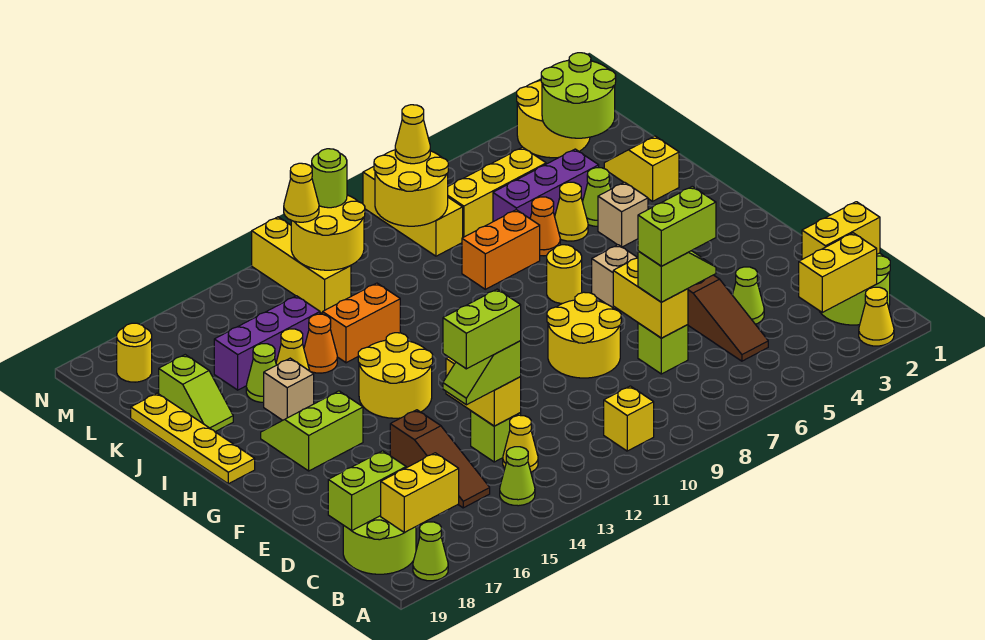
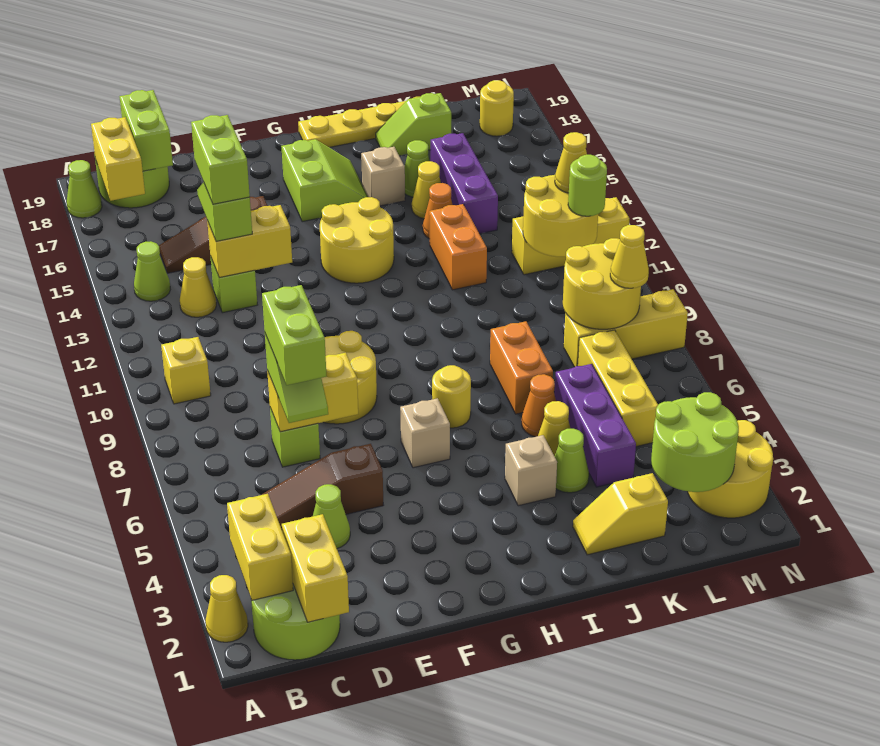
yellow 1x2 slope [604,136,679,201] -> yellow 1x2 slope turned to [573,473,668,555]

